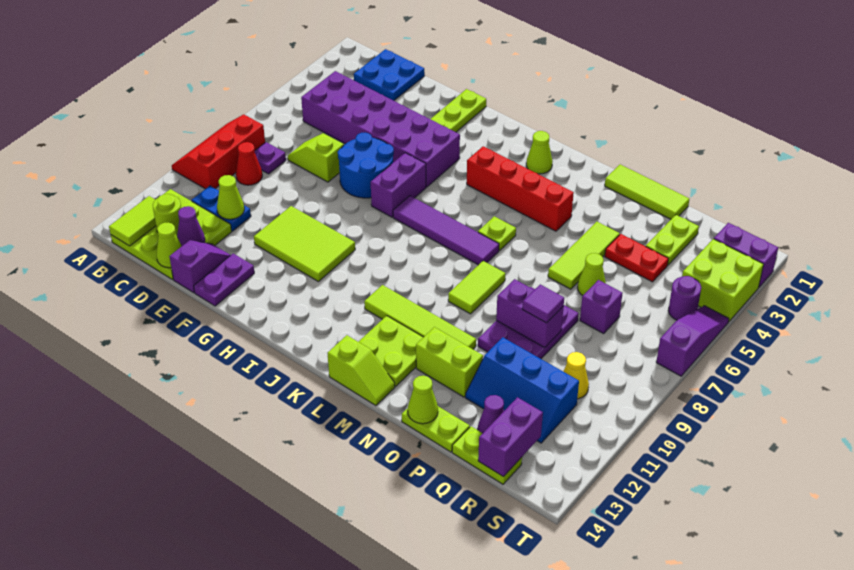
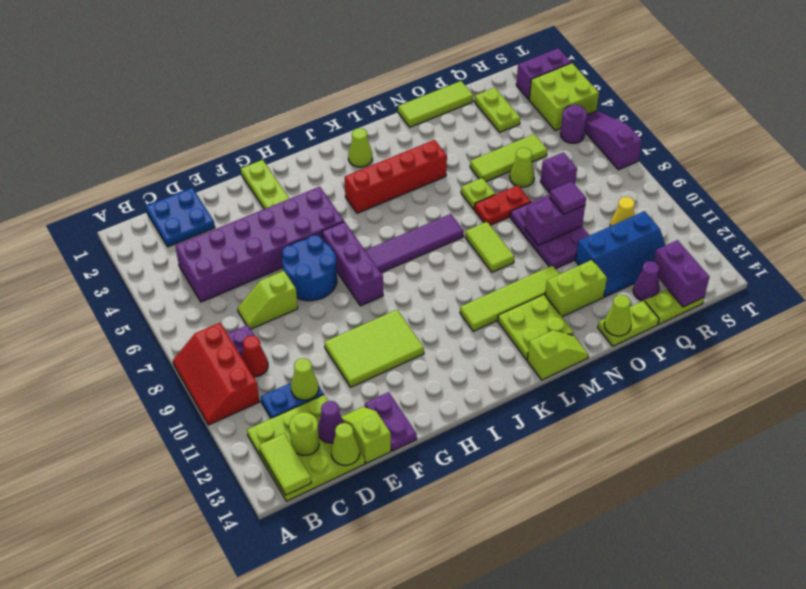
purple 1x2 slope [170,240,230,293] -> lime 1x2 slope [342,407,391,463]
purple 1x2 brick [371,153,426,217] -> purple 1x3 brick [322,222,383,306]
lime 1x1 plate [478,216,516,251] -> lime 1x1 plate moved to [461,178,495,209]
lime 1x3 tile [548,222,620,289] -> lime 1x3 tile turned to [470,134,547,181]
red 1x2 plate [605,234,668,282] -> red 1x2 plate moved to [474,185,531,225]

